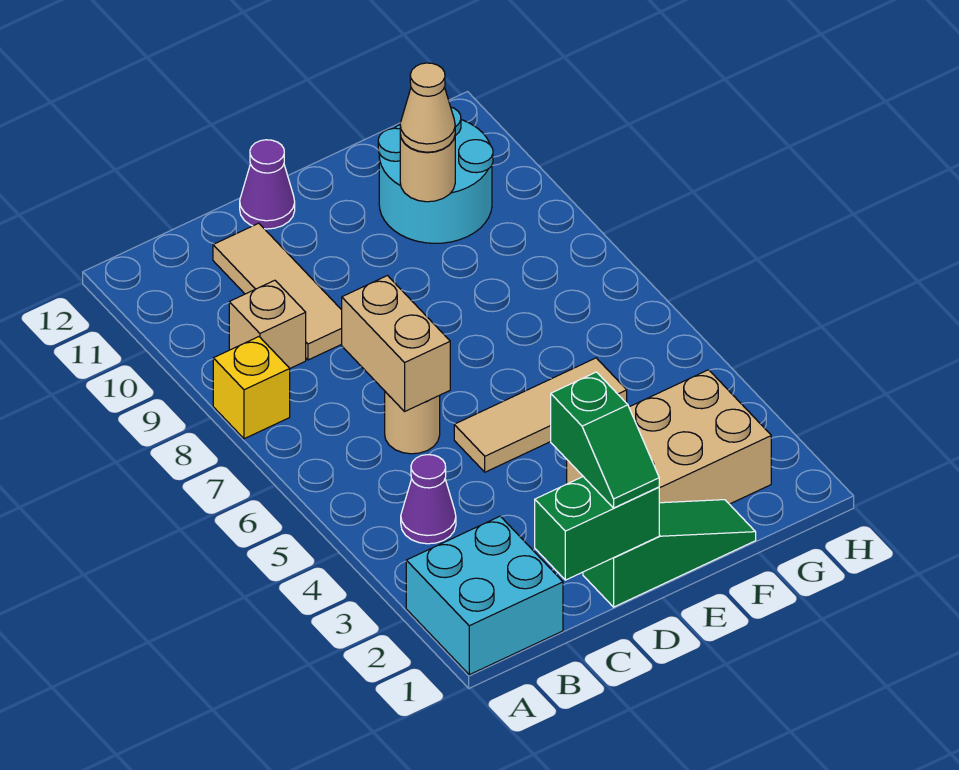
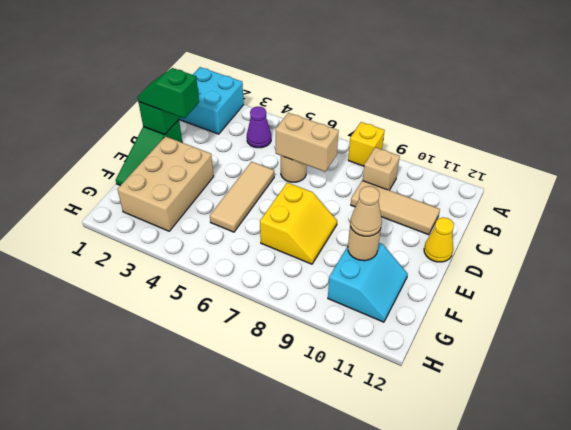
purple 1x1 cone [240,140,295,229] -> yellow 1x1 cone [424,217,454,262]
none -> yellow 2x2 slope [260,183,337,264]
cyan 2x2 round brick [378,107,493,243] -> cyan 2x2 slope [328,243,408,322]

